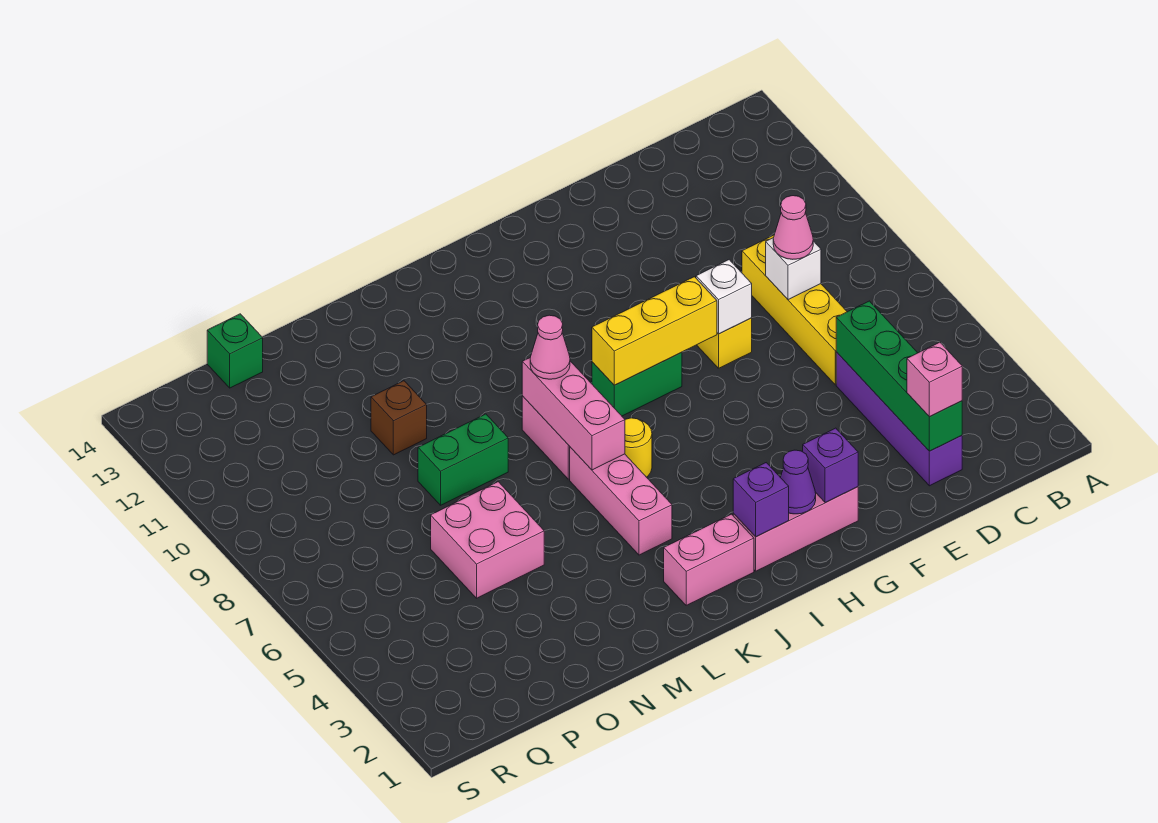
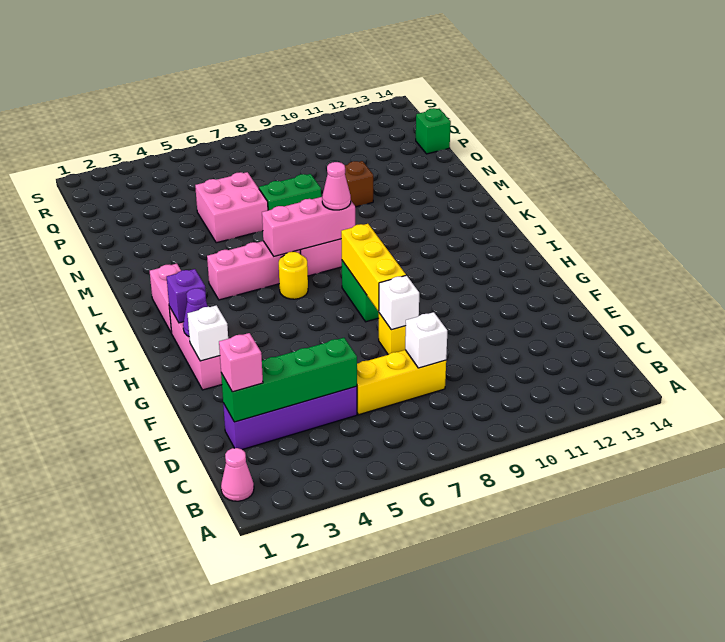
yellow 1x4 brick [742,235,847,385] -> yellow 1x3 brick [357,350,446,415]
pink 1x1 cone [773,196,813,259] -> pink 1x1 cone moved to [221,448,254,501]
purple 1x1 brick [803,428,858,503] -> white 1x1 brick [188,305,228,361]
green 1x2 brick [418,414,508,505] -> green 1x2 brick turned to [259,174,321,210]

